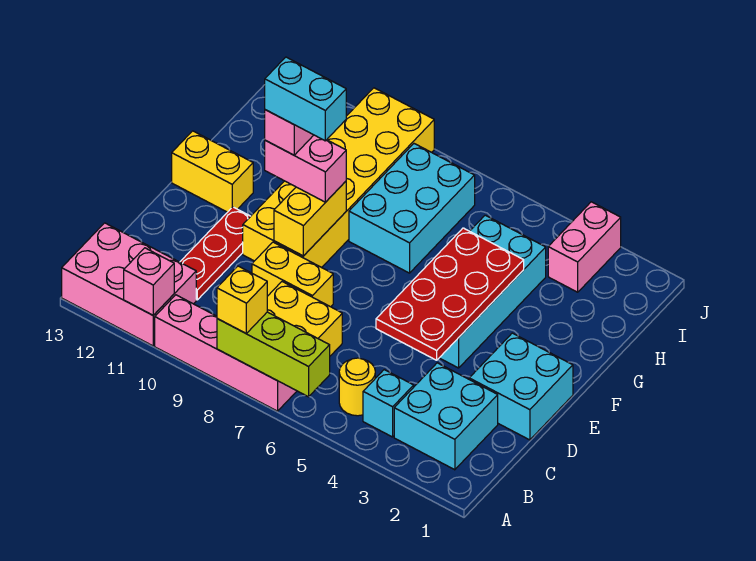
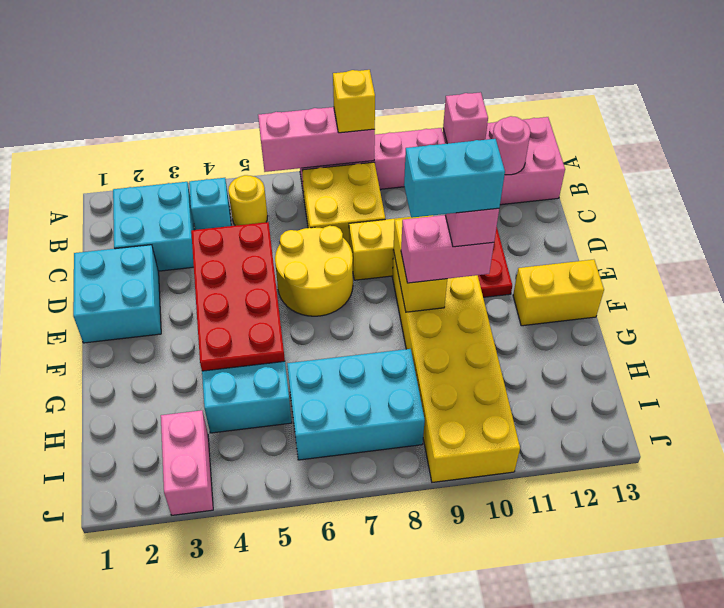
lime 1x3 brick [217,312,330,397] -> pink 1x3 brick [258,107,375,172]
none -> pink 1x1 round brick [492,116,530,175]
none -> yellow 2x2 round brick [275,226,353,316]
cyan 2x3 brick [349,144,475,273] -> cyan 2x3 brick turned to [287,349,425,460]

